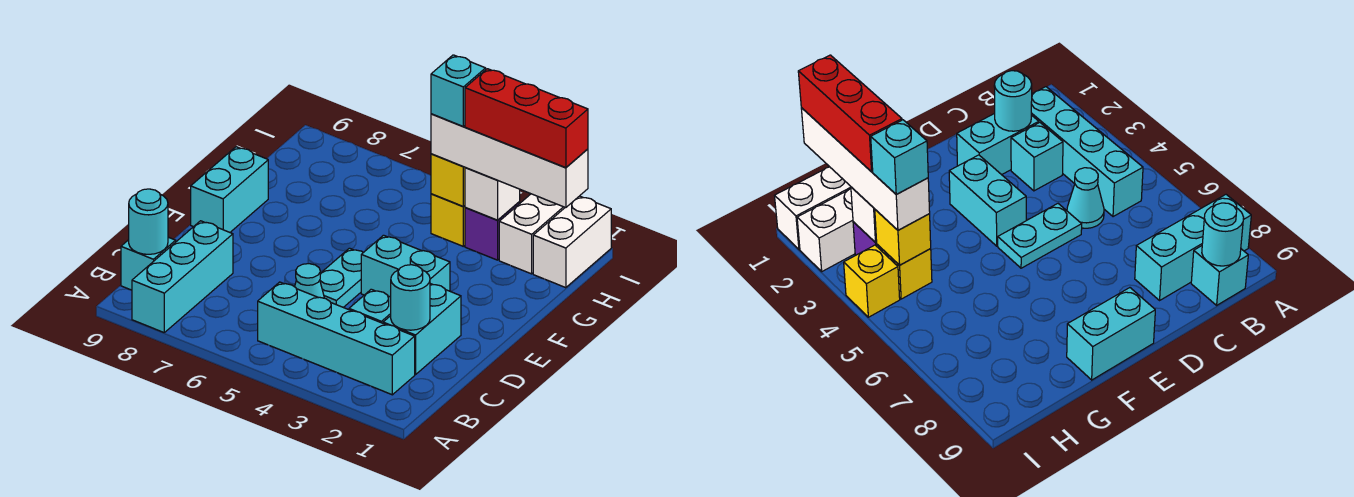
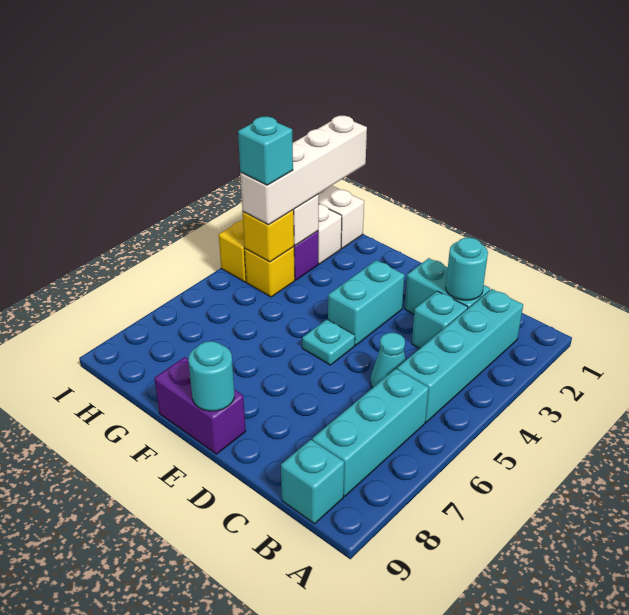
cyan 1x3 brick [132,221,233,332] -> cyan 1x3 brick turned to [312,369,429,496]
cyan 1x1 round brick [129,189,168,254] -> cyan 1x1 round brick moved to [188,341,234,411]
cyan 1x2 plate [320,248,363,307] -> cyan 1x1 plate [302,319,355,365]
cyan 1x2 brick [191,147,268,232] -> purple 1x2 brick [154,357,246,454]
red 1x3 brick [465,69,588,168] -> none

